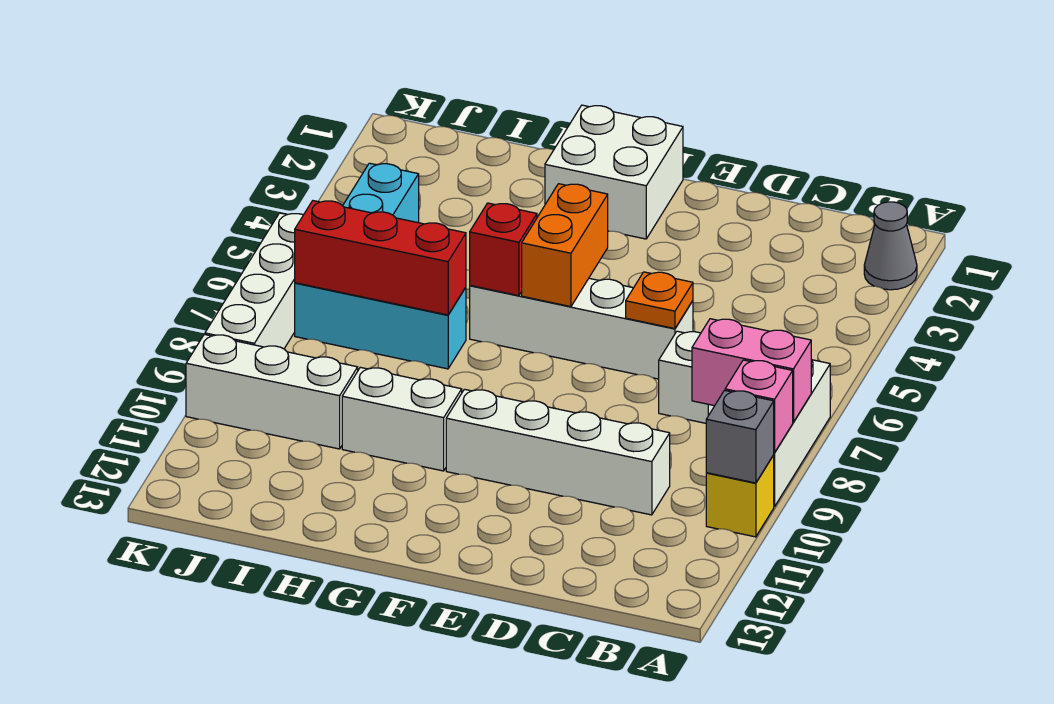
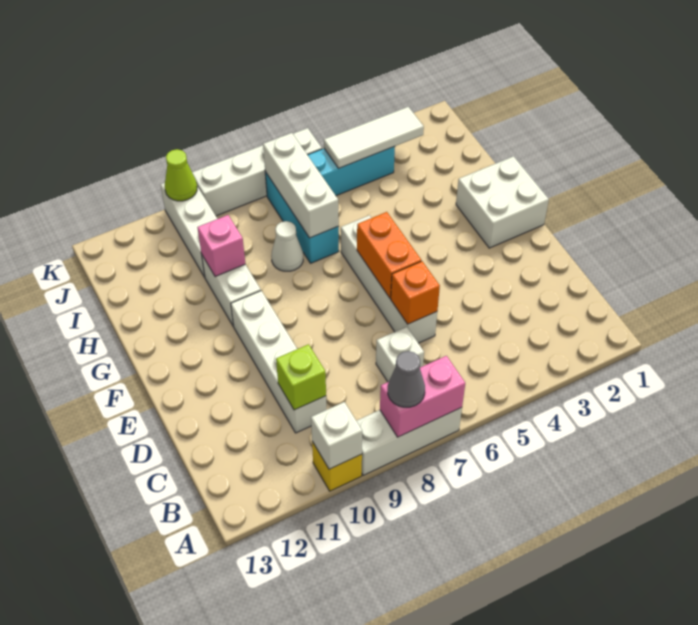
grey 1x1 cone [864,202,917,290] -> grey 1x1 cone moved to [388,351,425,407]
pink 1x2 brick [692,319,811,422] -> pink 1x2 brick turned to [380,356,465,437]
pink 1x1 brick [725,360,793,453] -> pink 1x1 brick moved to [197,215,245,277]
grey 1x1 brick [706,390,774,483] -> white 1x1 brick [311,402,362,469]
none -> lime 1x1 brick [276,344,326,410]
orange 1x1 plate [626,272,693,329] -> orange 1x1 brick [391,261,440,324]
orange 1x2 brick [522,184,608,307] -> orange 1x2 brick turned to [357,212,421,298]
red 1x1 brick [470,203,537,296] -> none
red 1x3 brick [295,201,466,315] -> white 1x3 brick [263,133,339,238]
none -> white 1x1 cone [271,221,303,271]
none -> white 1x3 tile [324,107,424,168]
none -> lime 1x1 cone [165,149,197,201]

